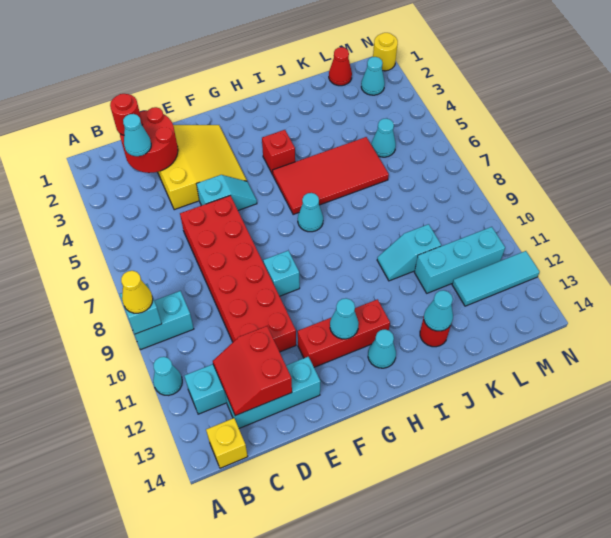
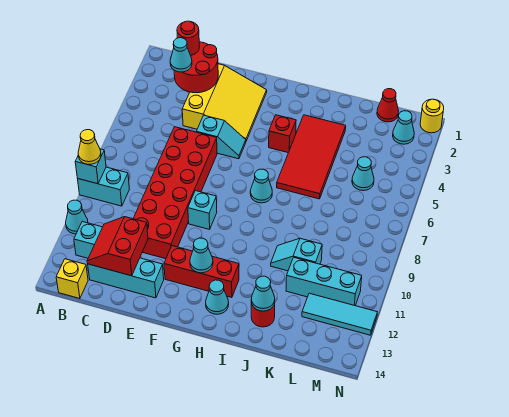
red 2x4 tile [273,137,389,214] -> red 2x4 tile turned to [277,115,346,199]

